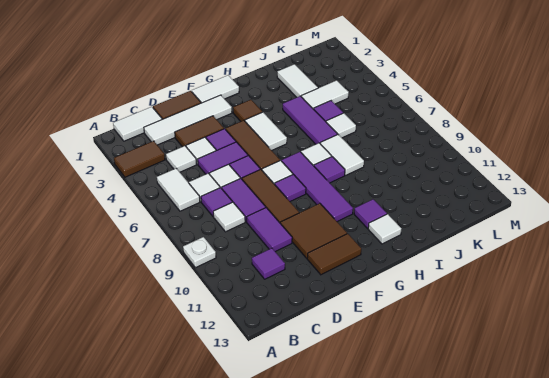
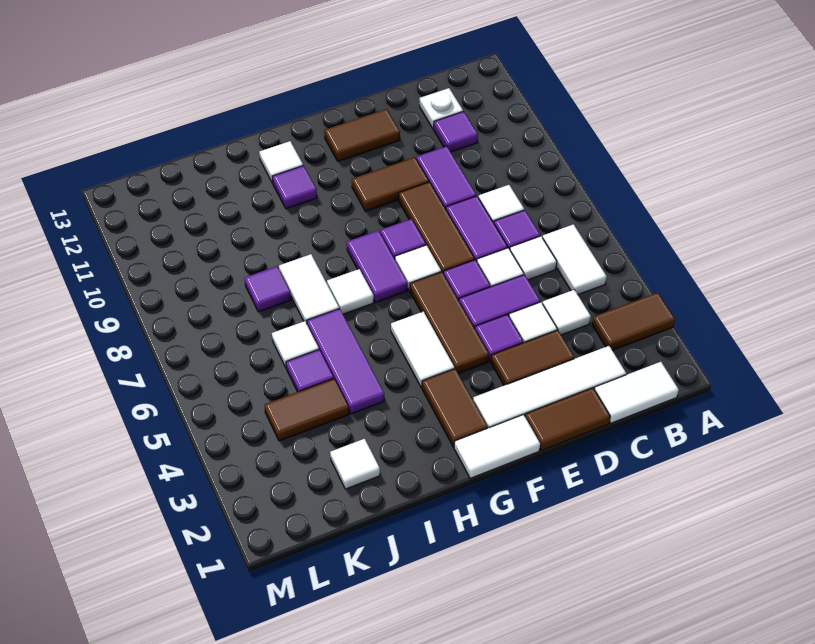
white 1x1 plate [183,237,216,268] -> white 1x1 plate moved to [420,88,463,129]
brown 2x2 tile [280,203,347,258] -> brown 1x2 tile [352,157,429,211]
brown 1x1 tile [233,100,262,121] -> brown 1x2 tile [422,369,488,447]
purple 1x4 tile [282,152,353,221] -> purple 1x2 tile [347,231,408,302]
purple 1x1 tile [314,157,345,183] -> purple 1x1 tile moved to [245,266,291,312]
white 1x2 tile [277,64,318,97] -> white 1x1 tile [330,439,380,489]
white 1x2 tile [301,80,349,109] -> brown 1x2 tile [264,379,349,441]

